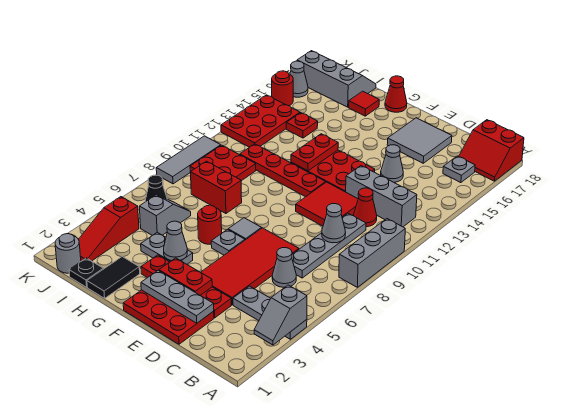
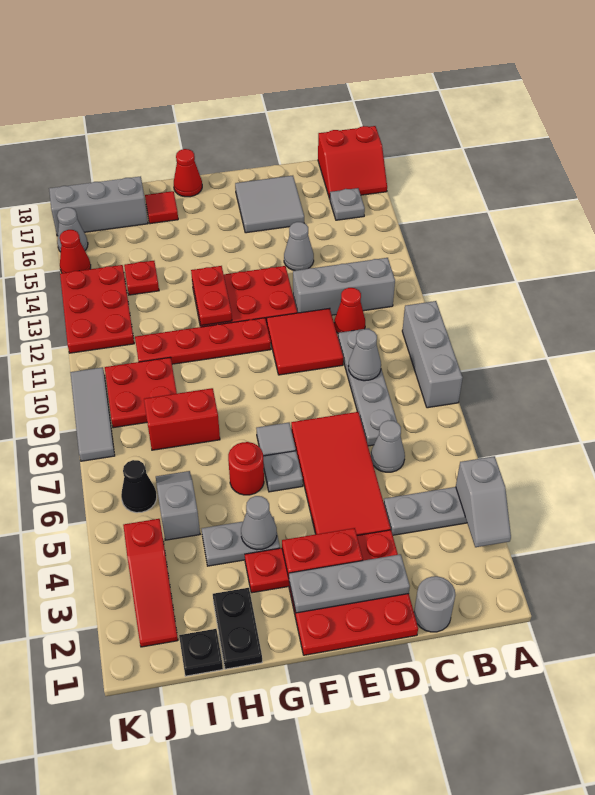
black 1x2 tile [87,257,140,298] -> black 1x2 plate [213,588,262,669]
grey 1x1 round brick [55,234,81,273] -> grey 1x1 round brick moved to [414,576,455,632]
red 1x1 round brick [272,71,293,106] -> red 1x1 cone [60,230,91,273]

